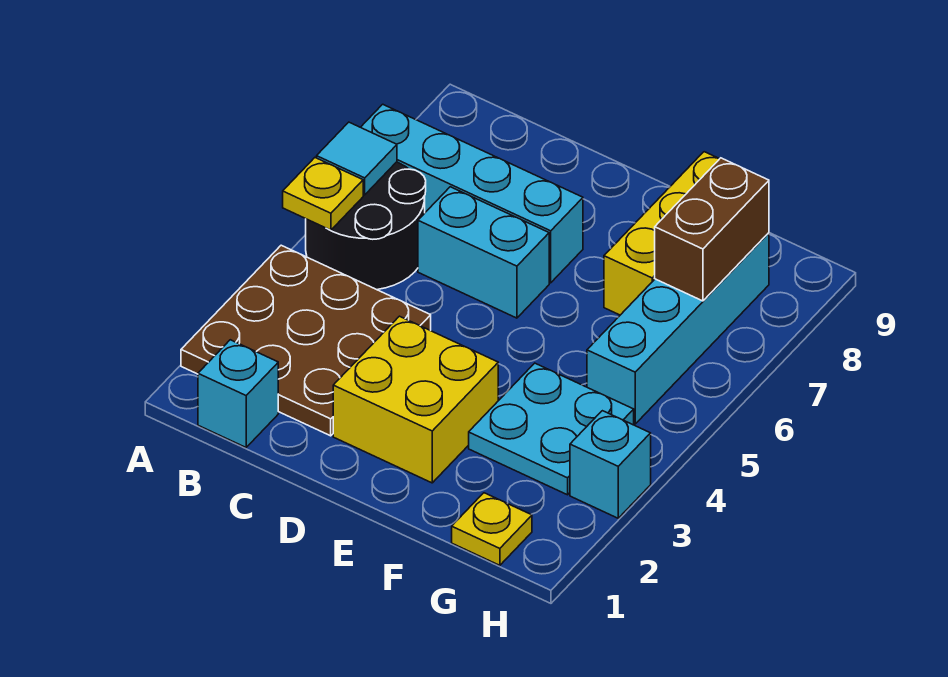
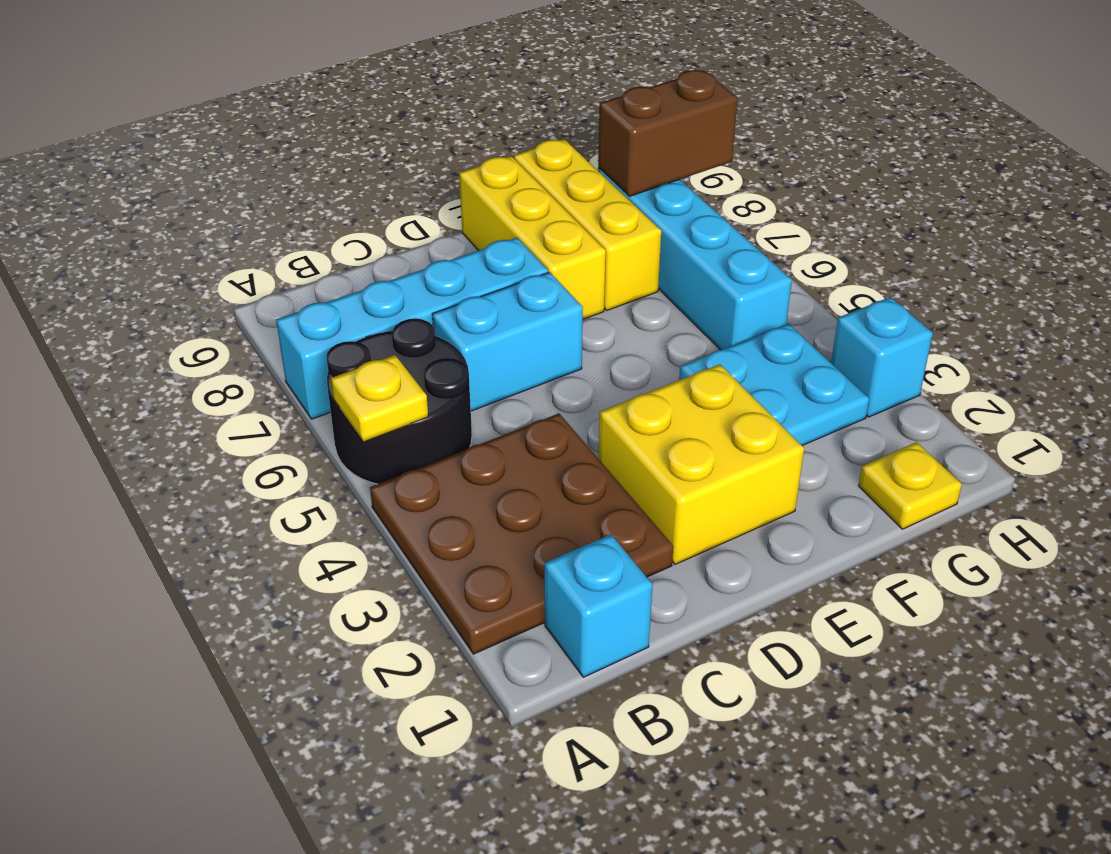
cyan 1x1 tile [317,122,397,195] -> none
none -> yellow 1x3 brick [459,156,606,319]
brown 1x2 brick [655,158,769,301] -> brown 1x2 brick turned to [598,70,738,196]

